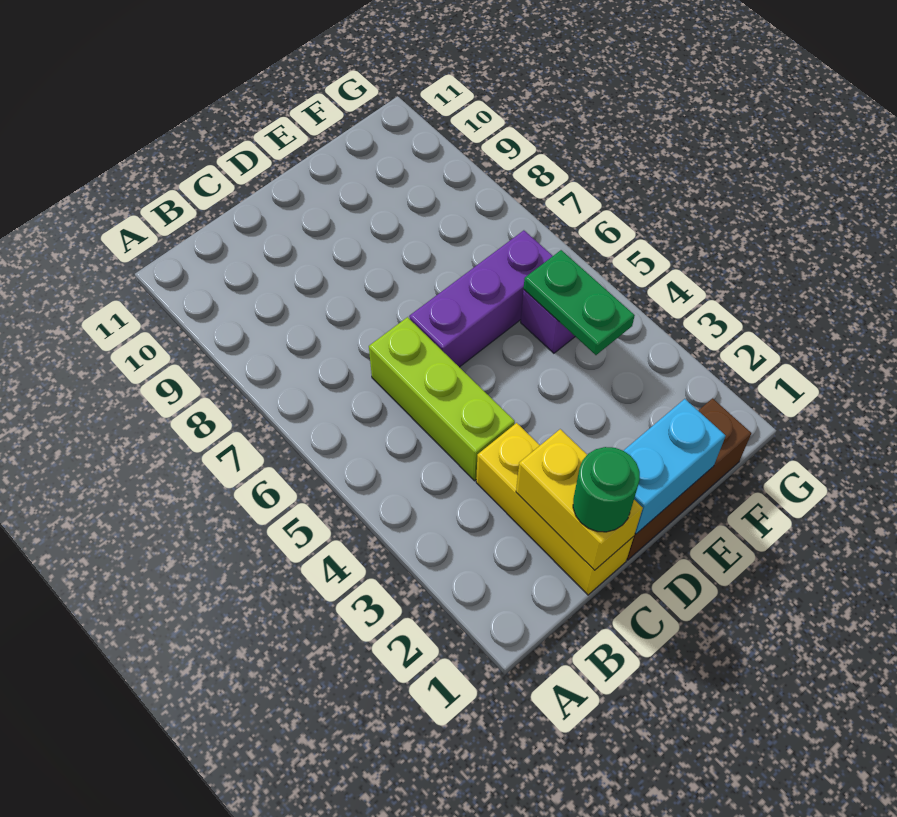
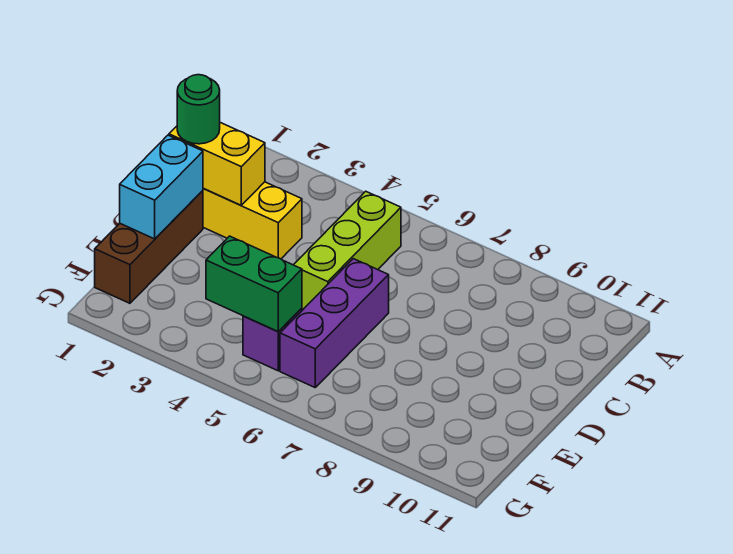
lime 1x3 brick [369,317,515,481] -> lime 1x3 brick turned to [294,191,401,309]
green 1x2 plate [524,250,635,355] -> green 1x2 brick [206,236,302,332]

